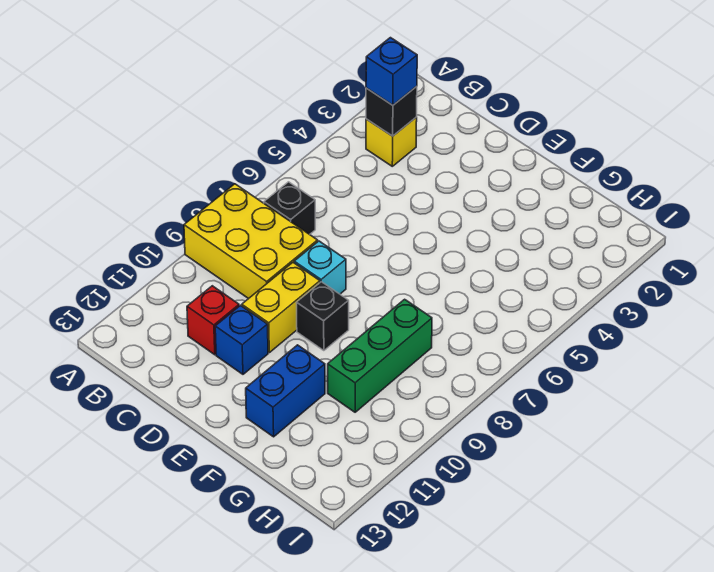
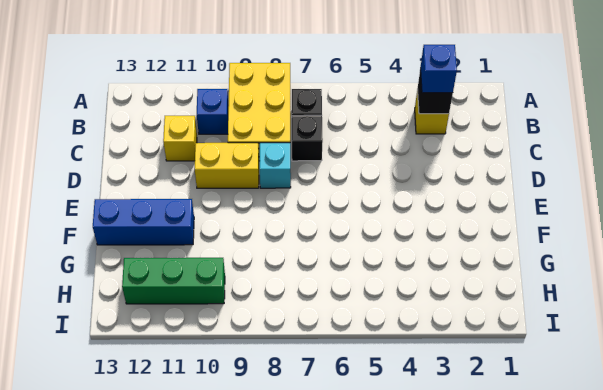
red 1x1 brick [187,286,239,355] -> yellow 1x1 brick [163,116,197,161]
blue 1x1 brick [215,305,268,374] -> blue 1x1 brick moved to [197,89,229,134]
black 1x1 brick [297,282,349,351] -> black 1x1 brick moved to [292,115,323,161]
blue 1x2 brick [246,345,325,437] -> blue 1x3 brick [93,199,194,245]
green 1x3 brick [328,299,432,412] -> green 1x3 brick moved to [122,257,225,304]

